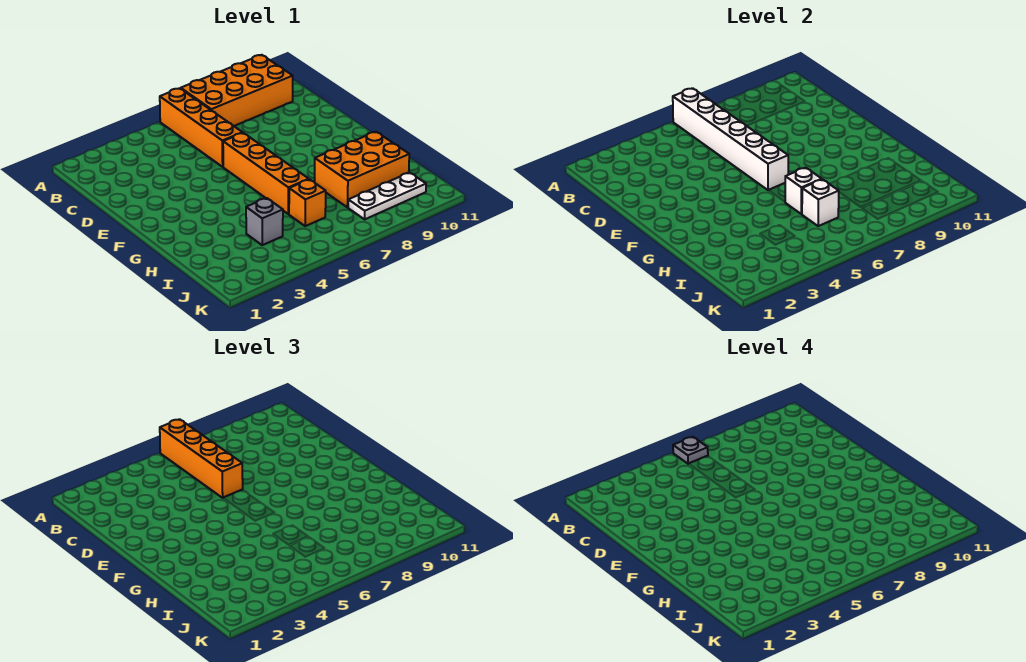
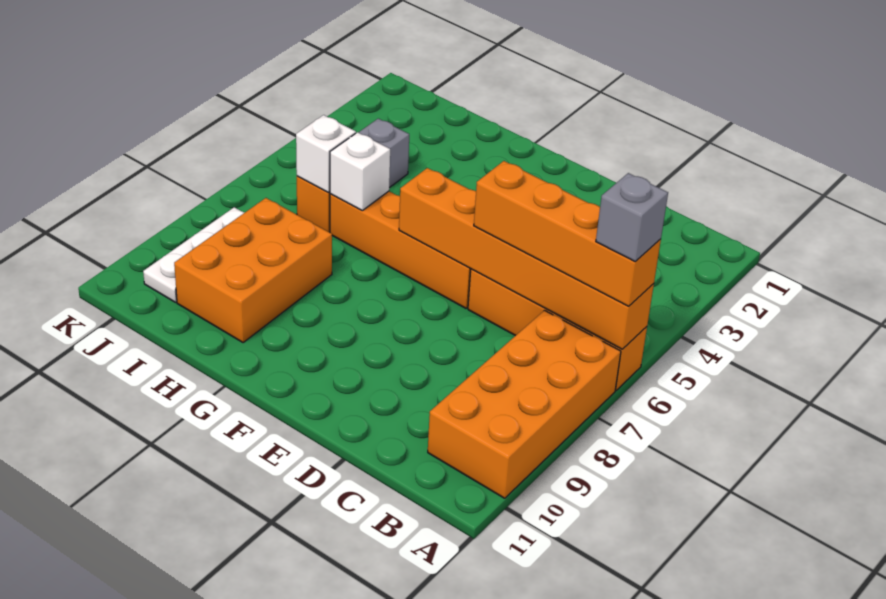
white 1x6 brick [673,88,788,190] -> orange 1x6 brick [399,168,654,349]
grey 1x1 plate [673,437,708,464] -> grey 1x1 brick [596,173,668,261]

